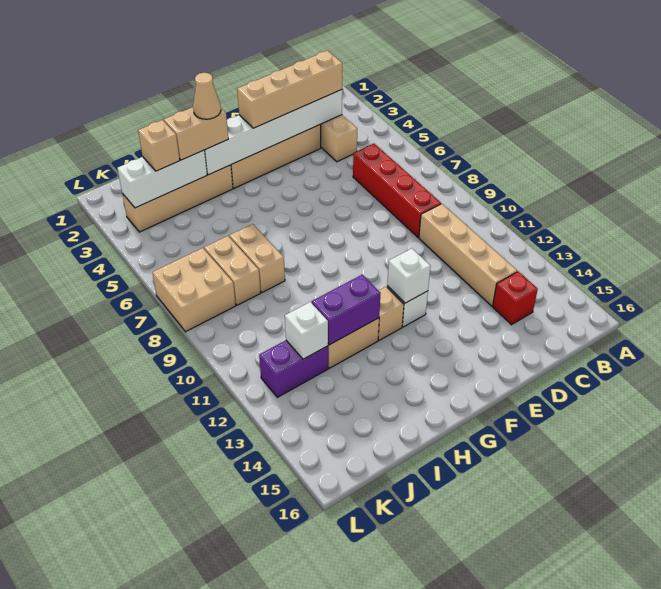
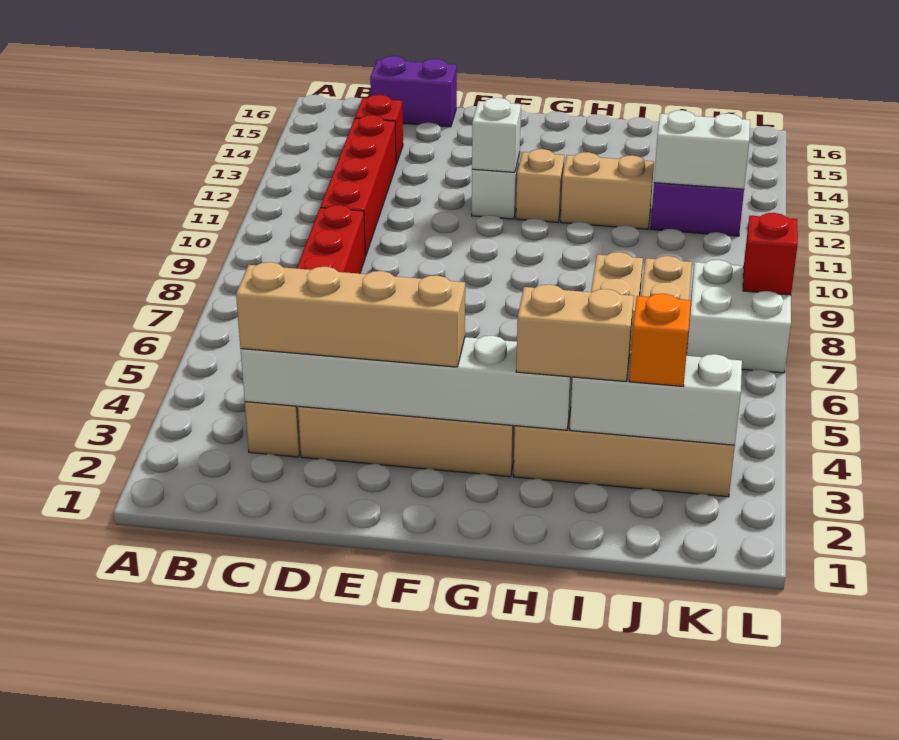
tan 1x4 brick [419,204,517,306] -> red 1x4 brick [320,115,396,256]
tan 1x1 cone [193,73,221,119] -> none
purple 1x2 brick [312,275,380,345] -> purple 1x2 brick moved to [370,56,457,127]
tan 1x1 brick [138,120,180,171] -> orange 1x1 brick [629,294,691,386]
white 1x1 brick [285,302,328,359] -> white 1x2 brick [654,110,750,189]
tan 2x2 brick [152,248,236,332] -> white 2x2 brick [687,260,791,373]
none -> red 1x1 brick [743,213,798,295]

